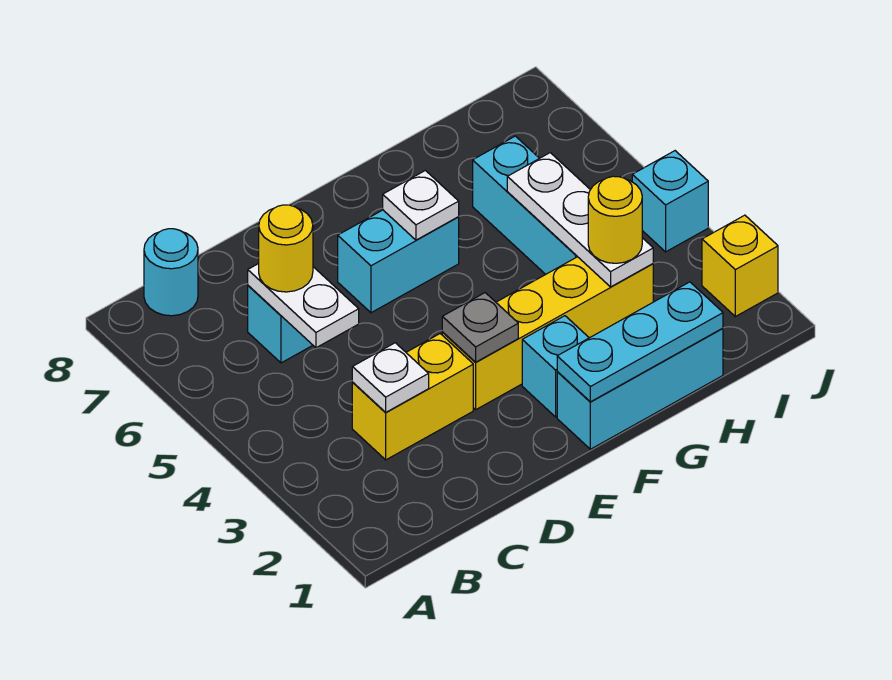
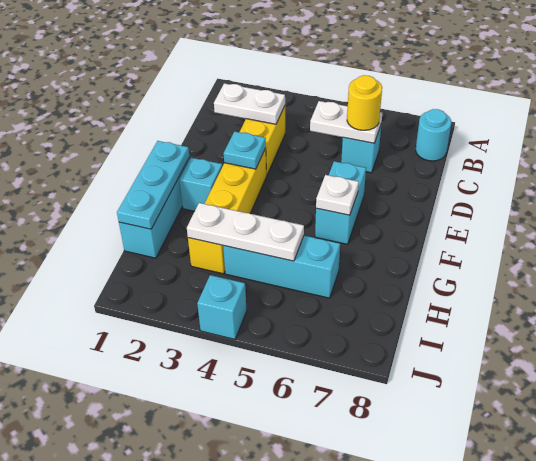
white 1x1 plate [352,343,429,412] -> white 1x2 plate [214,83,285,124]
grey 1x1 plate [442,293,518,362] -> cyan 1x1 plate [224,131,266,169]
yellow 1x1 round brick [588,176,642,263] -> none
yellow 1x1 brick [702,215,778,317] -> none

